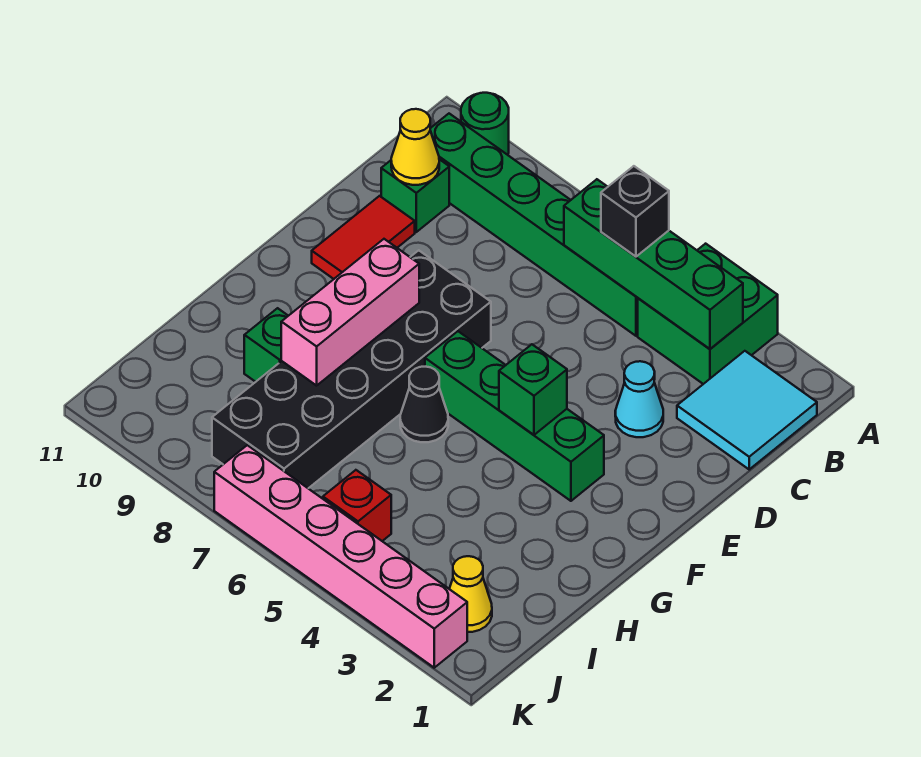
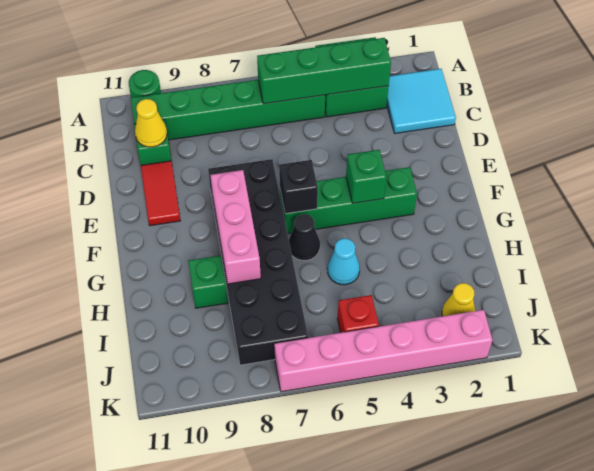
black 1x1 brick [601,166,669,257] -> black 1x1 brick moved to [279,160,318,214]
cyan 1x1 cone [615,361,663,437] -> cyan 1x1 cone moved to [328,238,360,285]

